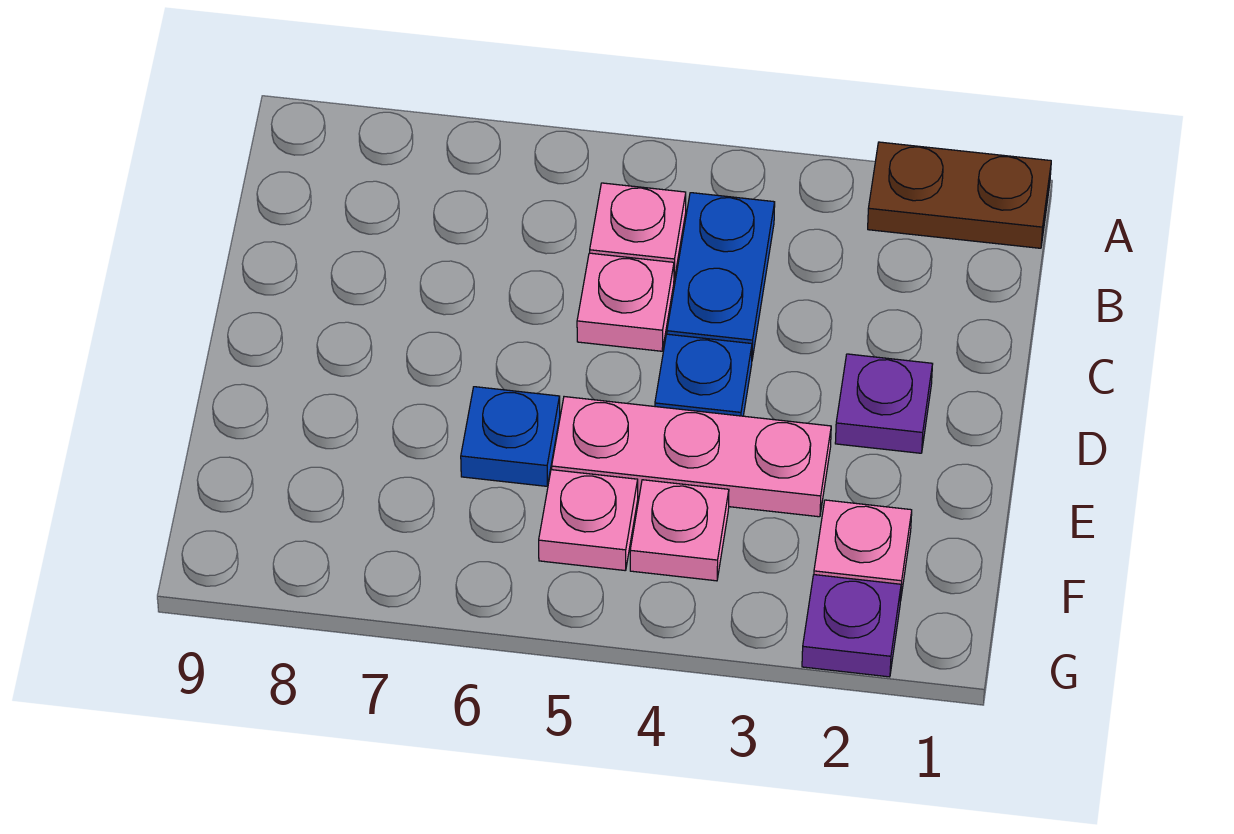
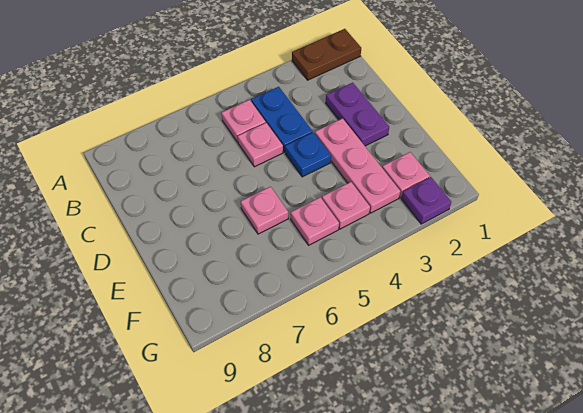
purple 1x1 plate [835,354,933,453] -> purple 1x2 plate [326,83,389,146]
pink 1x3 plate [552,397,831,517] -> pink 1x3 plate turned to [315,118,400,213]
blue 1x1 plate [461,387,560,486] -> pink 1x1 plate [241,187,288,234]

